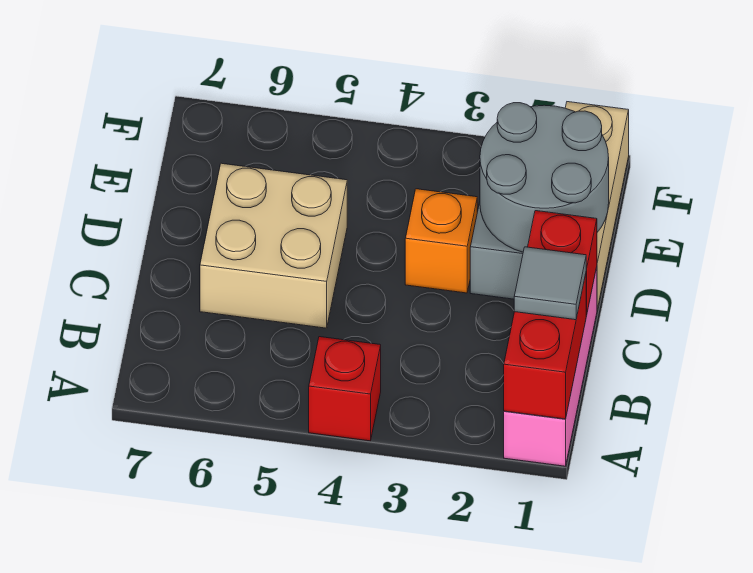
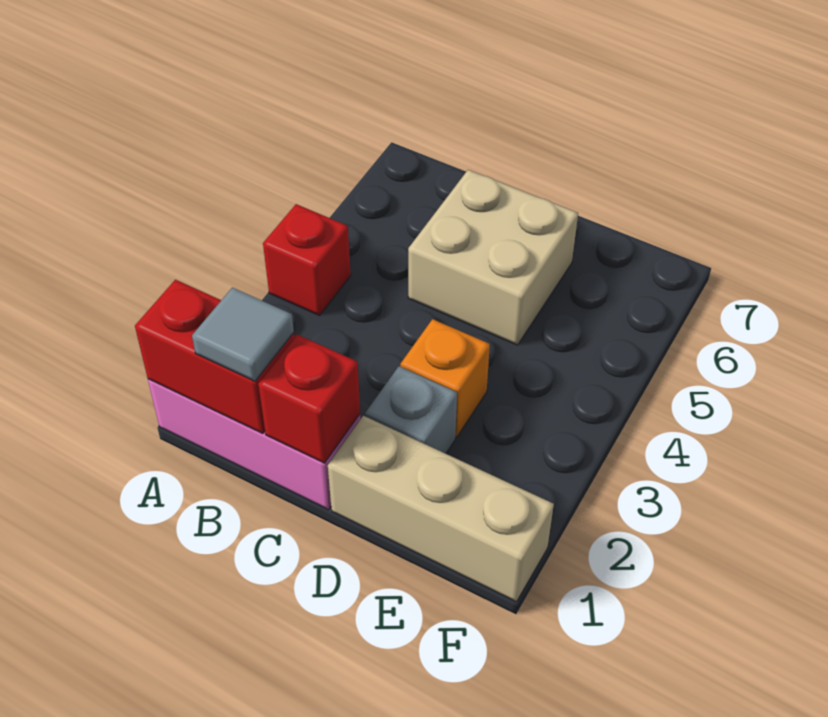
grey 2x2 round brick [480,103,609,252] -> none

